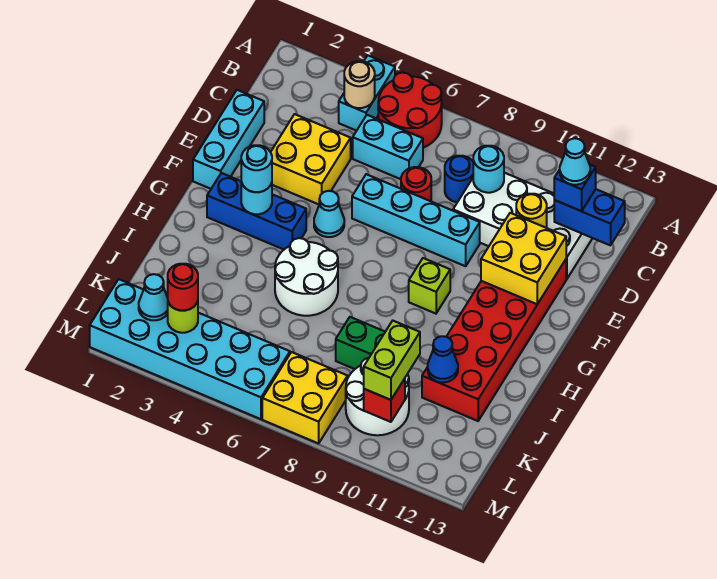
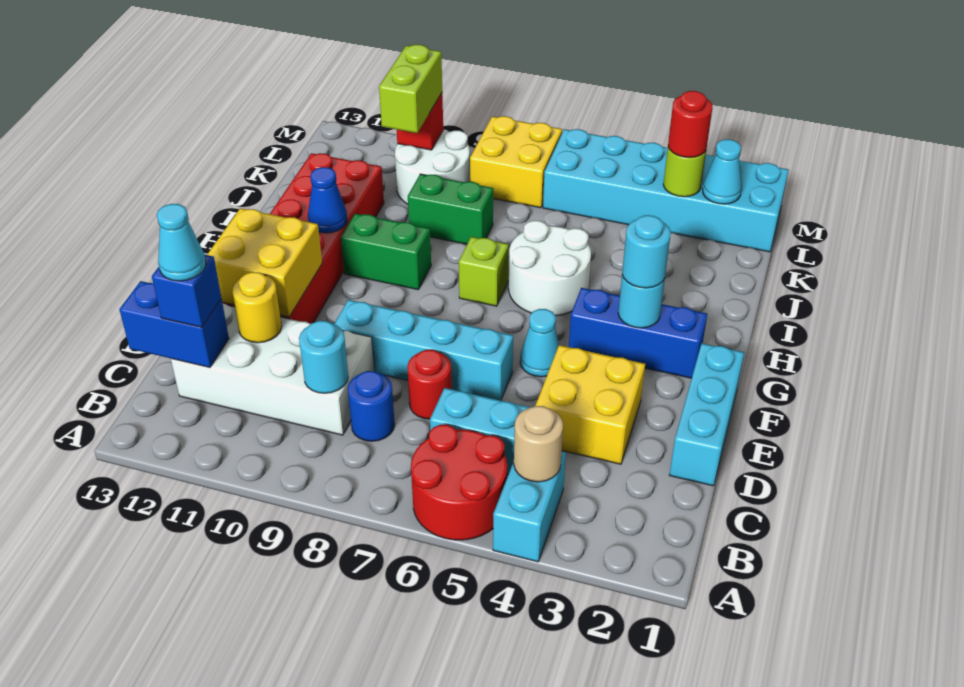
lime 1x1 brick [409,258,450,314] -> lime 1x1 brick moved to [459,237,509,306]
none -> green 1x2 brick [341,214,431,290]
blue 1x1 cone [428,336,458,382] -> blue 1x1 cone moved to [308,167,347,233]

